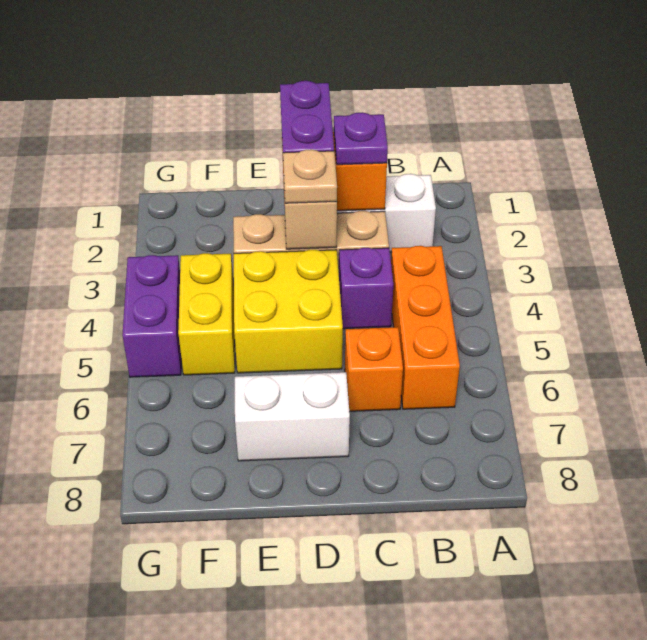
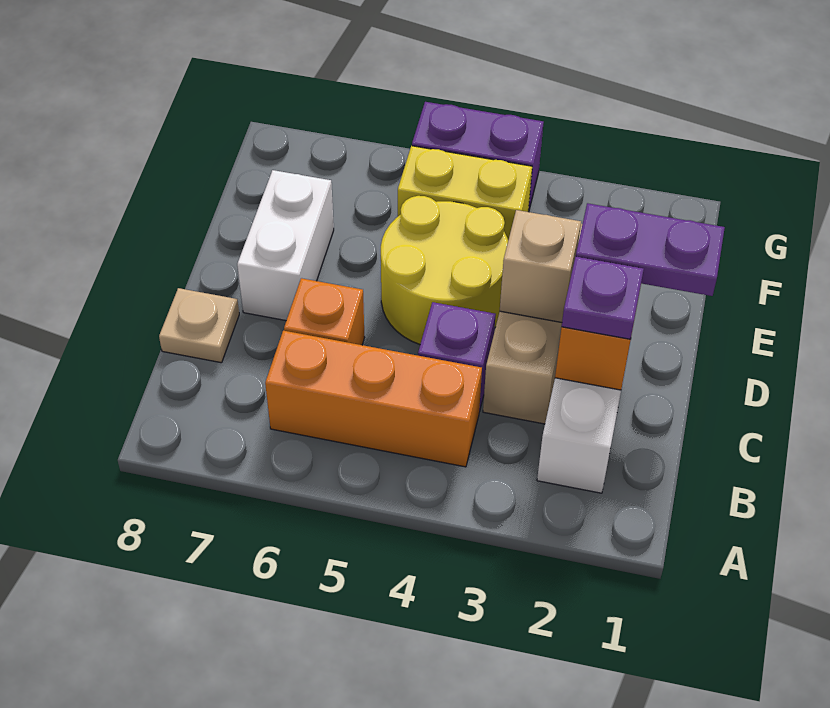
tan 1x1 plate [283,149,337,203] -> tan 1x1 plate moved to [159,288,239,363]
yellow 2x2 brick [234,250,343,373] -> yellow 2x2 round brick [381,196,508,344]

